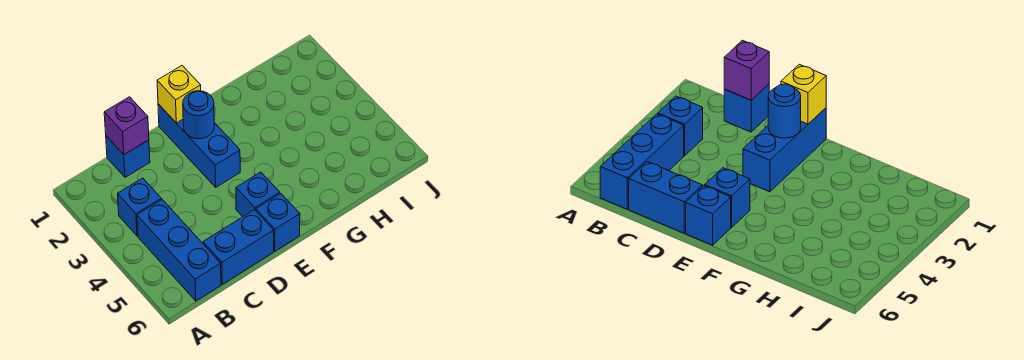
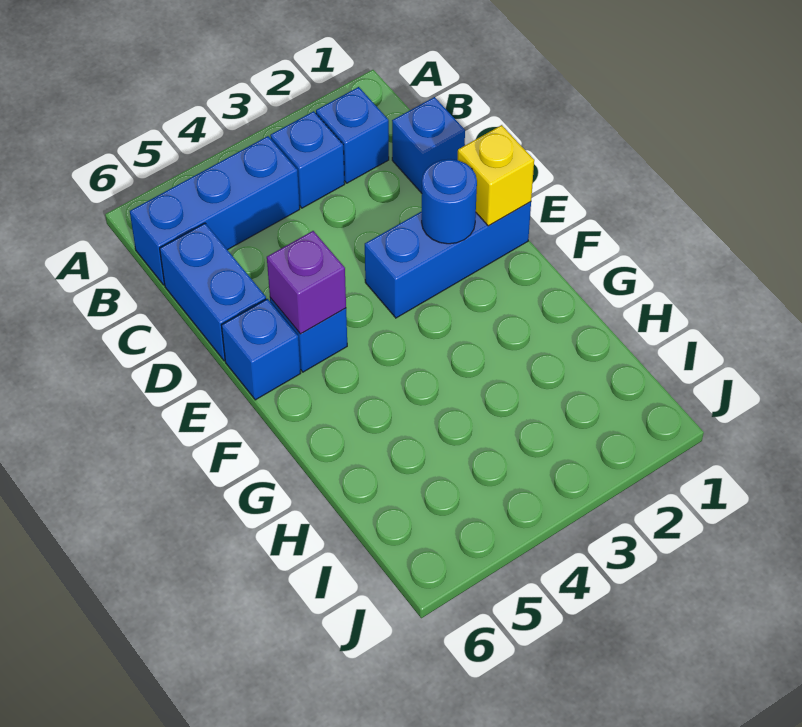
none -> blue 1x1 brick [316,87,389,183]
purple 1x1 brick [104,97,149,155] -> purple 1x1 brick moved to [267,231,346,334]

